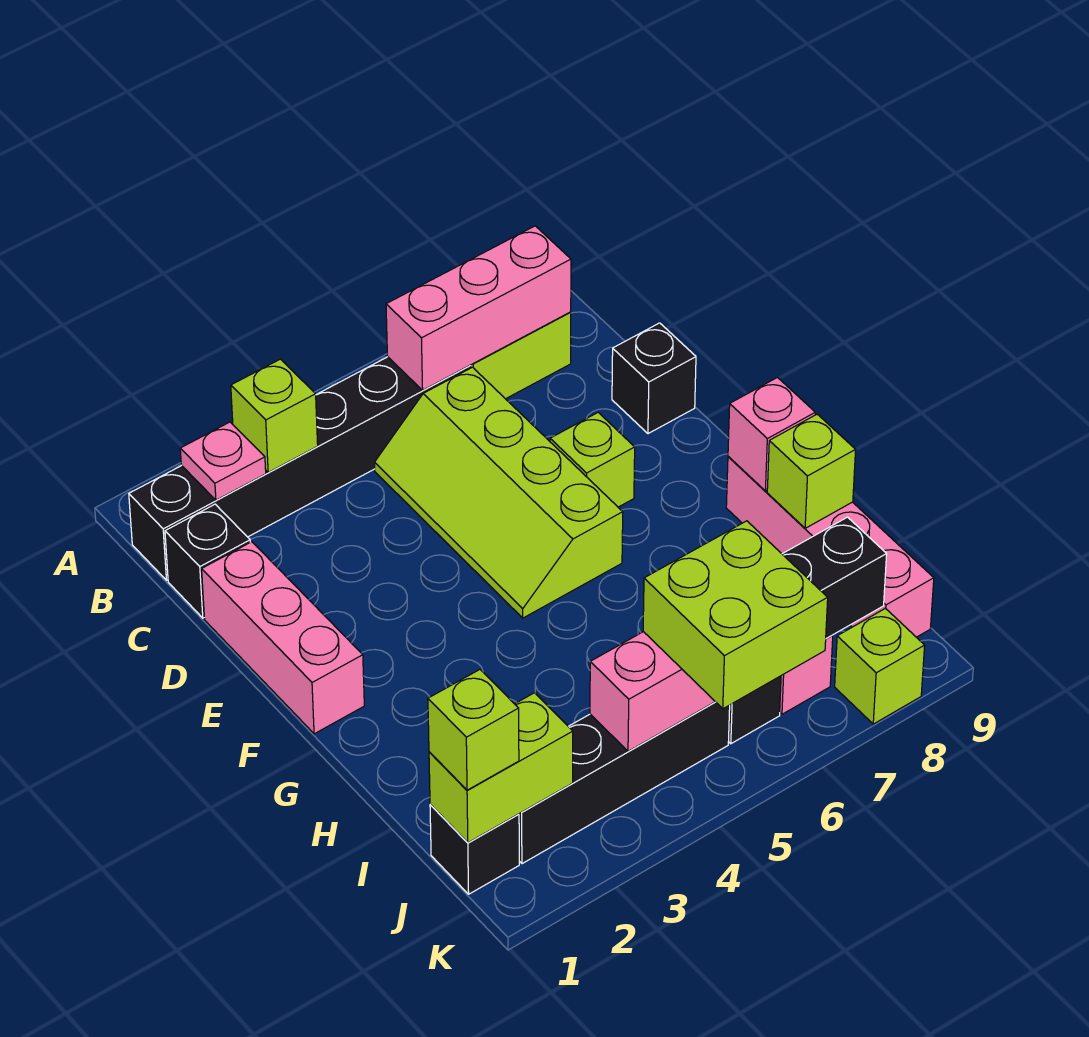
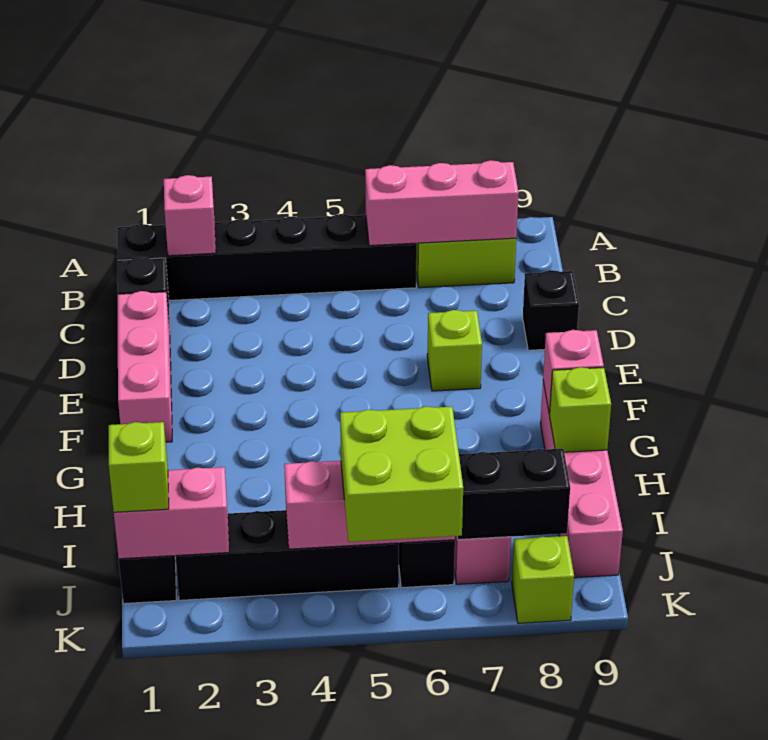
pink 1x1 plate [180,422,266,500] -> pink 1x1 brick [164,175,216,256]
lime 1x1 brick [231,359,318,472] -> none
lime 2x4 slope [375,367,623,618] -> none
lime 1x2 brick [429,693,573,843] -> pink 1x2 brick [114,467,229,559]

